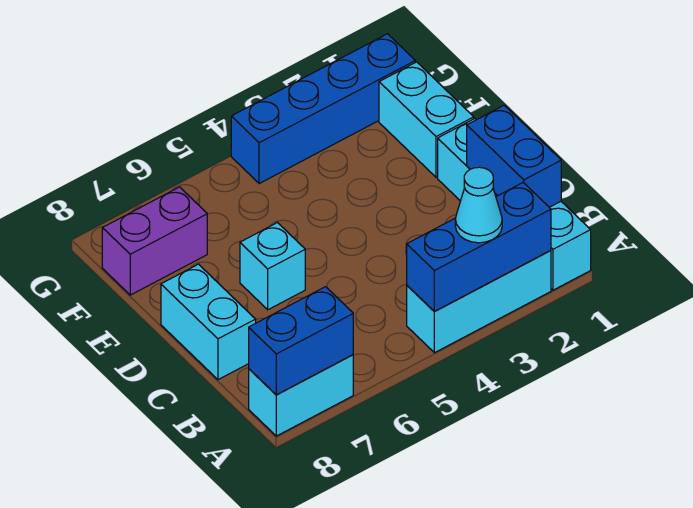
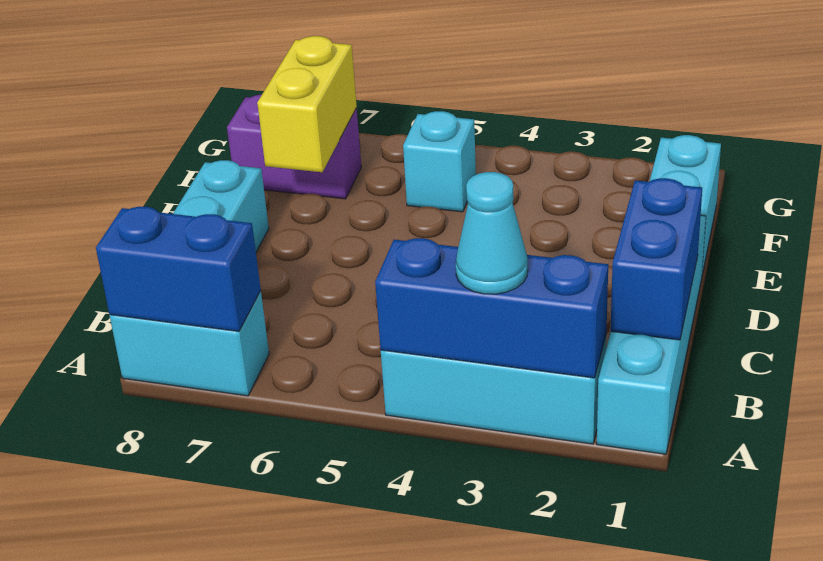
cyan 1x1 brick [240,223,305,310] -> cyan 1x1 brick moved to [403,111,476,212]
none -> yellow 1x2 brick [257,36,357,172]
blue 1x4 brick [231,34,415,184] -> none

